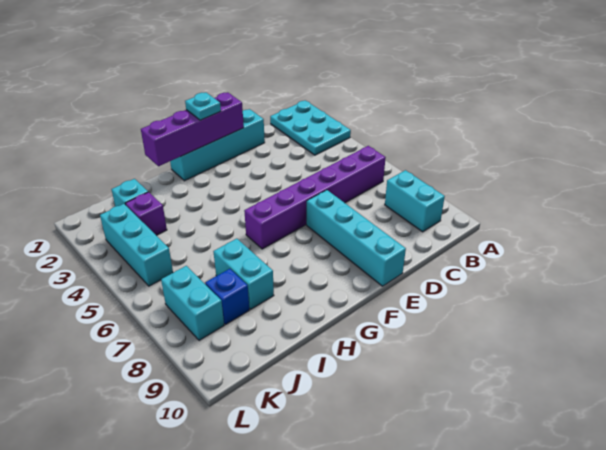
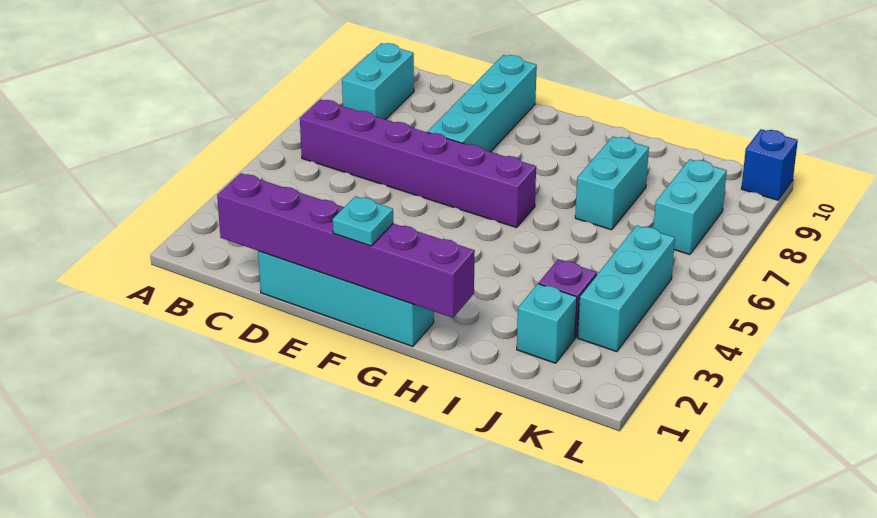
cyan 2x3 plate [270,100,351,155] -> none
purple 1x4 brick [141,92,244,166] -> purple 1x6 brick [217,173,475,318]
blue 1x1 brick [205,269,249,325] -> blue 1x1 brick moved to [741,129,798,200]

